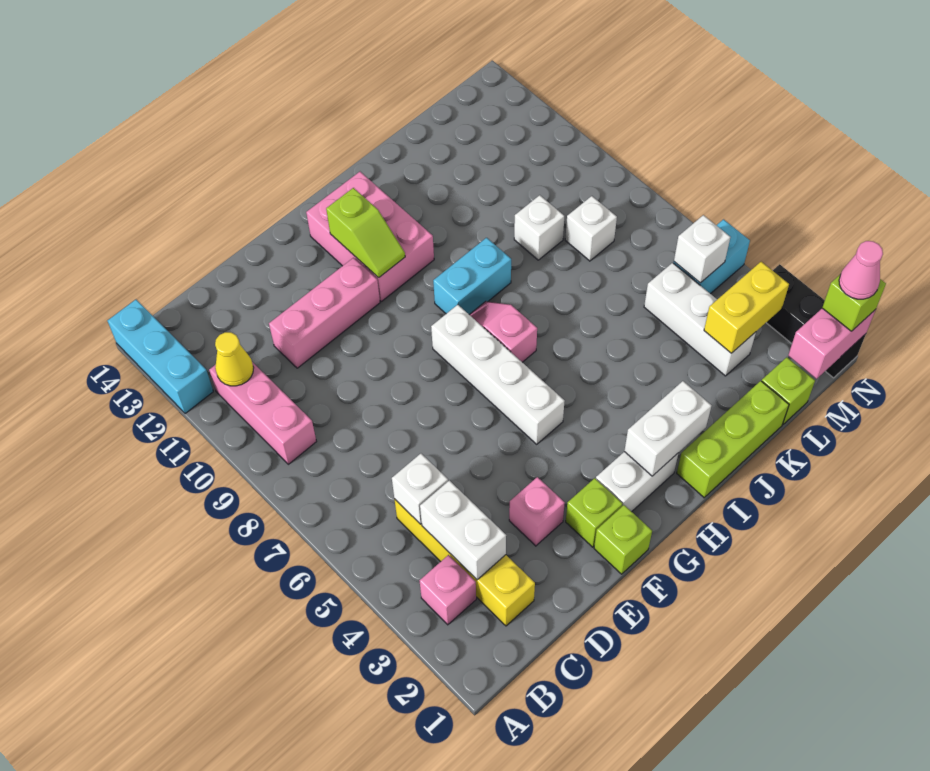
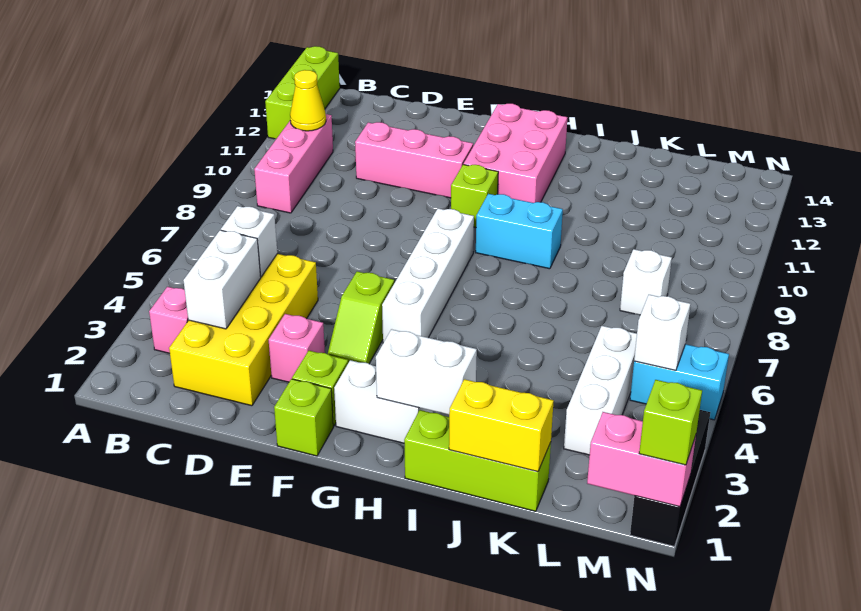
cyan 1x3 brick [107,300,213,414] -> lime 1x3 brick [265,46,340,139]
yellow 1x4 brick [394,499,535,626] -> yellow 2x4 brick [169,254,318,406]
lime 1x2 slope [326,188,405,278] -> lime 1x2 slope moved to [328,272,394,364]
pink 1x2 slope [469,301,537,362] -> none
white 1x1 brick [514,195,564,260] -> none
lime 1x1 brick [762,357,815,424] -> lime 1x1 brick moved to [451,164,498,227]
yellow 1x2 brick [704,262,789,353] -> yellow 1x2 brick moved to [449,379,554,472]
pink 1x1 cone [839,241,883,299] -> none

